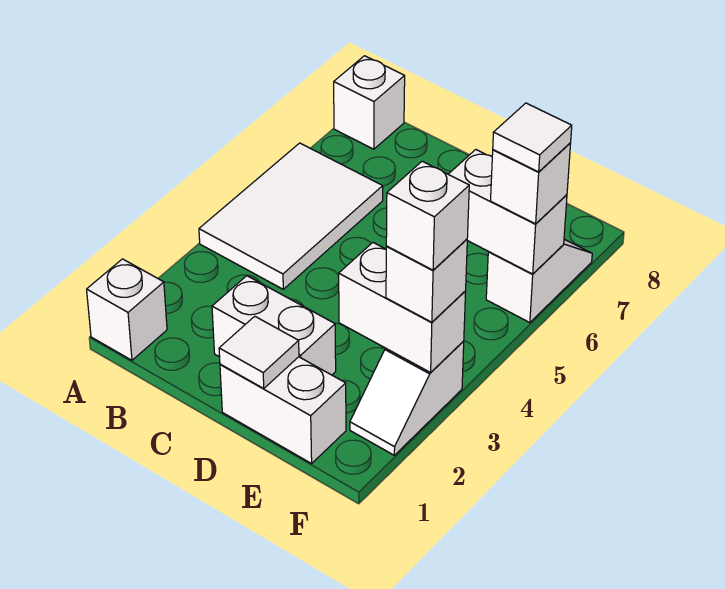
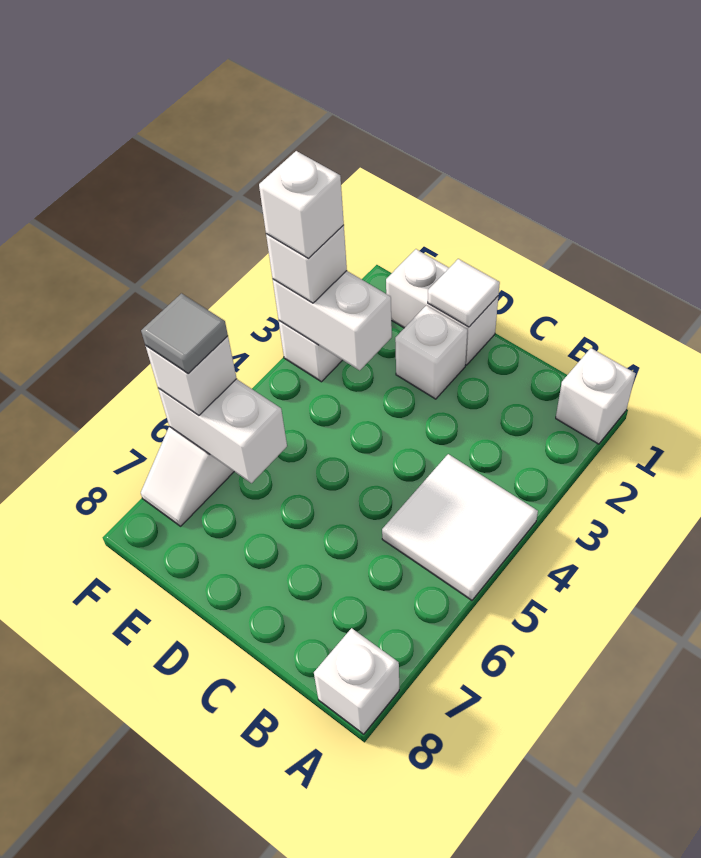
white 2x3 tile [199,143,383,289] -> white 2x2 tile [382,454,538,600]
white 1x2 brick [212,276,336,375] -> white 1x1 brick [395,305,467,399]
white 1x1 tile [493,103,572,172] -> grey 1x1 tile [141,293,228,374]

